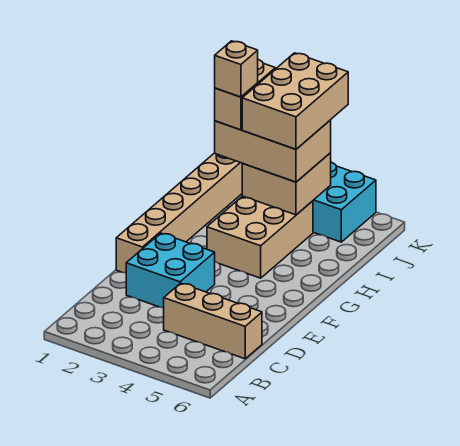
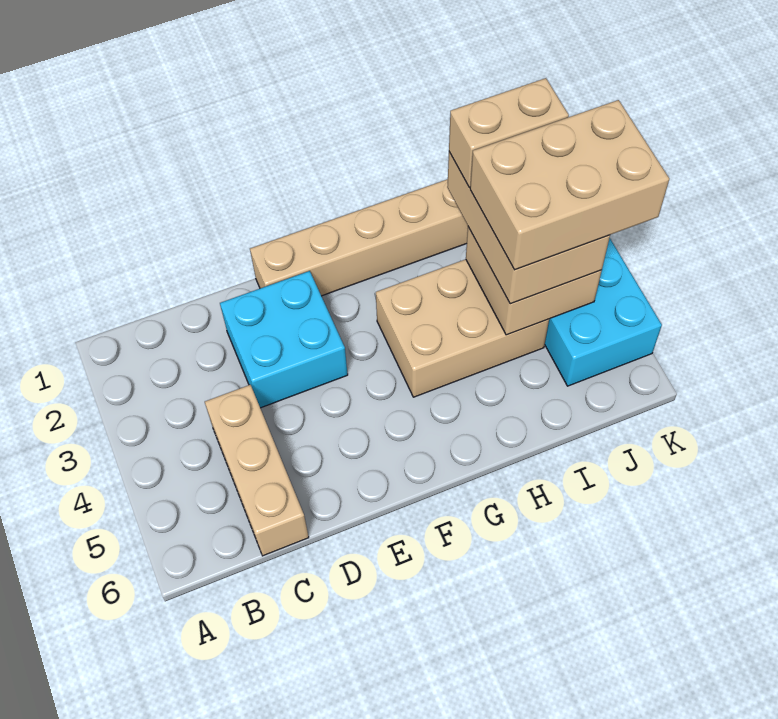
tan 1x1 brick [215,41,258,97] -> none

